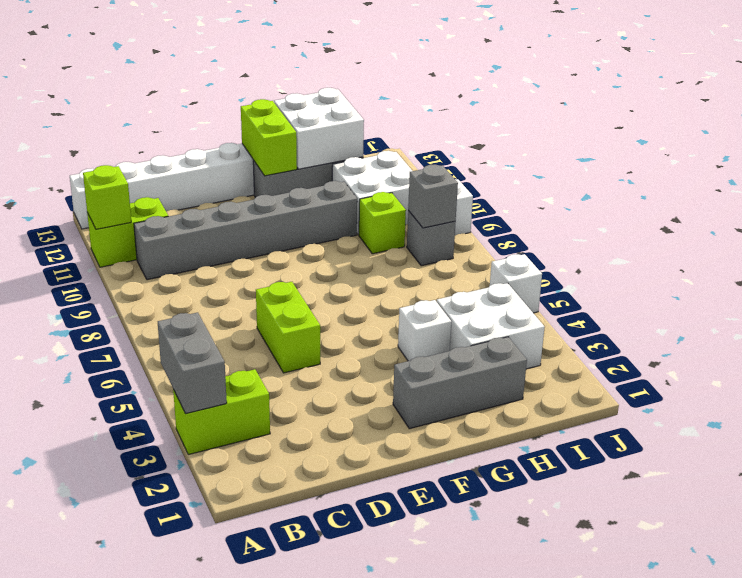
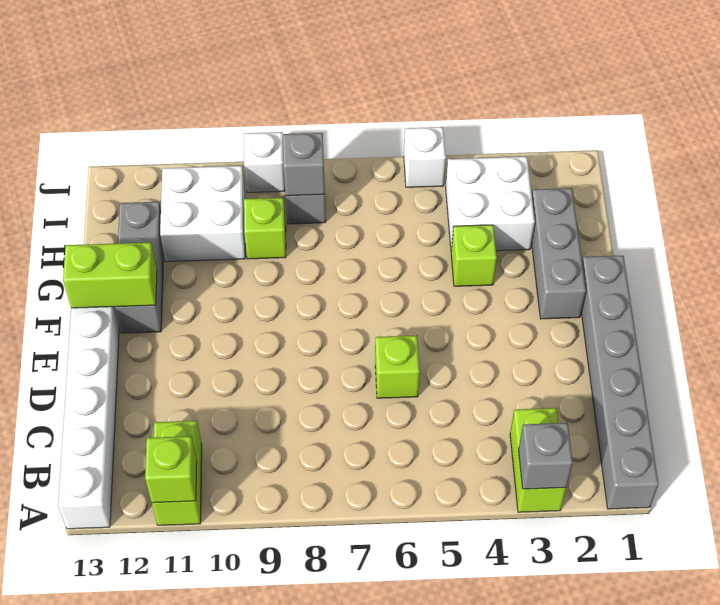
grey 1x2 brick [158,312,227,414] -> grey 1x1 brick [519,423,573,489]
grey 1x6 brick [134,181,357,280] -> grey 1x6 brick moved to [581,256,658,509]
lime 1x2 brick [256,282,320,373] -> lime 1x1 brick [375,336,420,398]
white 1x1 brick [398,300,451,361] -> lime 1x1 brick [451,225,497,286]
white 2x2 brick [274,88,364,169] -> none

